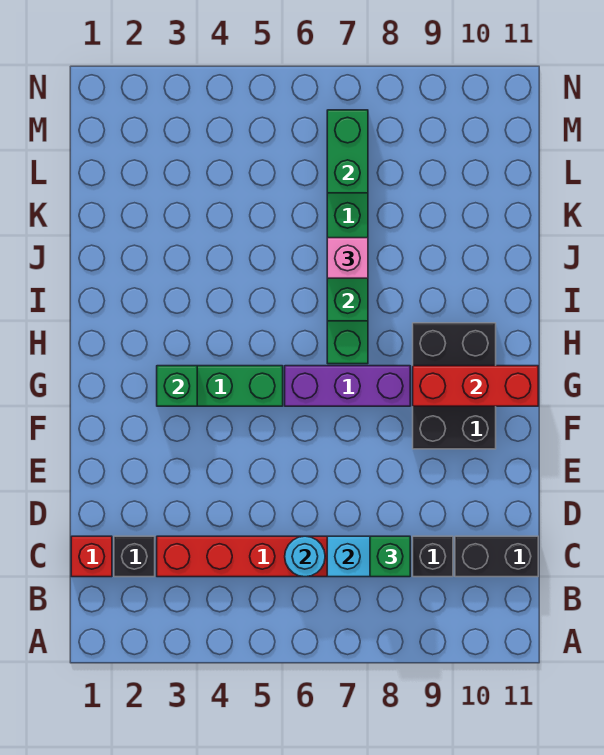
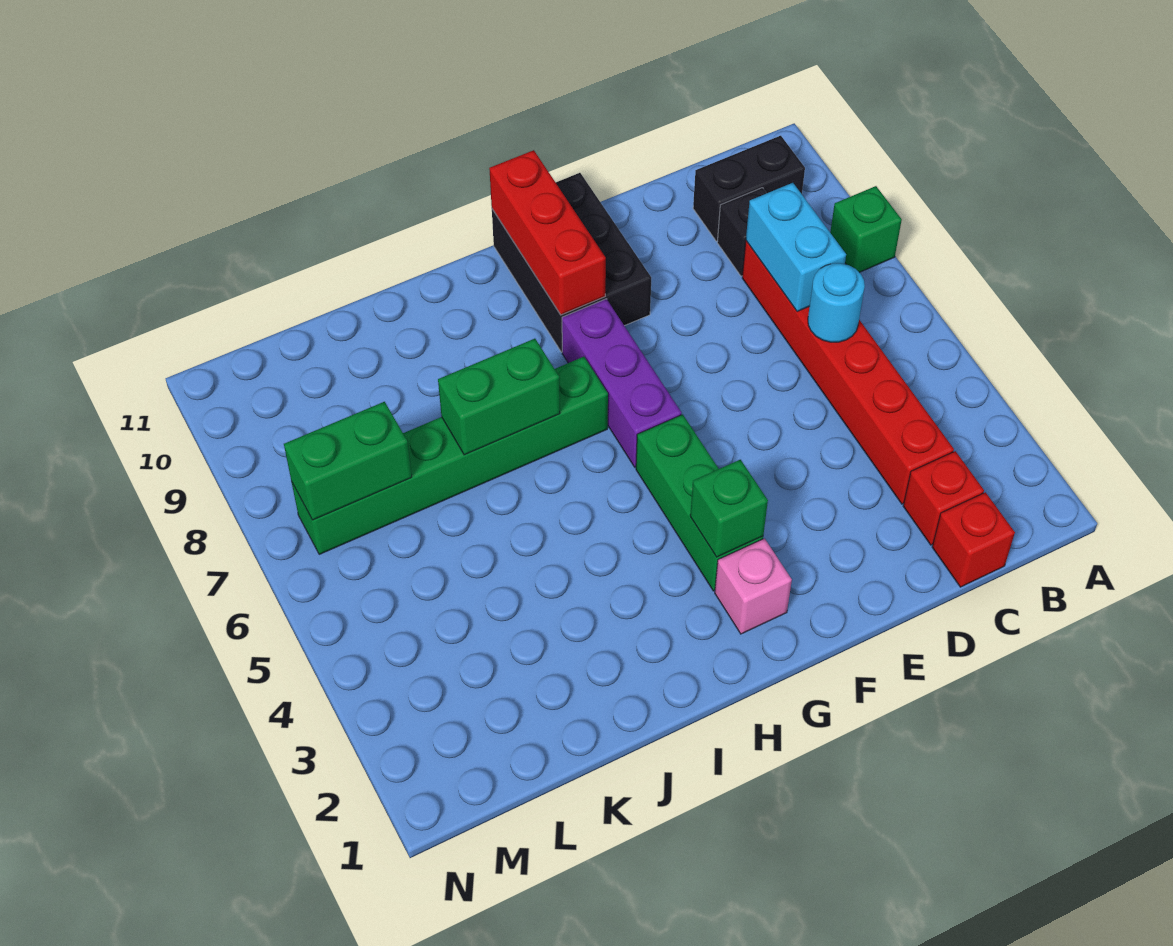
black 1x1 brick [114,536,155,577] -> red 1x1 brick [903,451,984,545]
green 1x1 brick [370,536,410,577] -> green 1x1 brick moved to [830,186,902,272]
black 1x2 brick [455,536,538,577] -> black 1x2 brick turned to [693,136,805,241]
black 2x3 brick [413,323,496,449] -> black 2x3 brick turned to [492,173,651,352]
pink 1x1 brick [327,238,368,278] -> pink 1x1 brick moved to [715,538,792,634]

